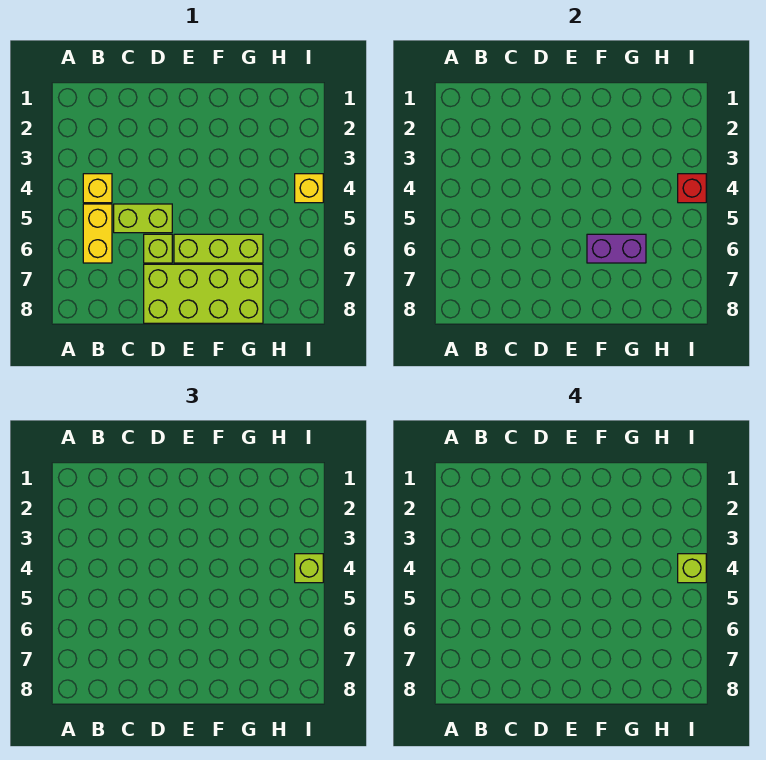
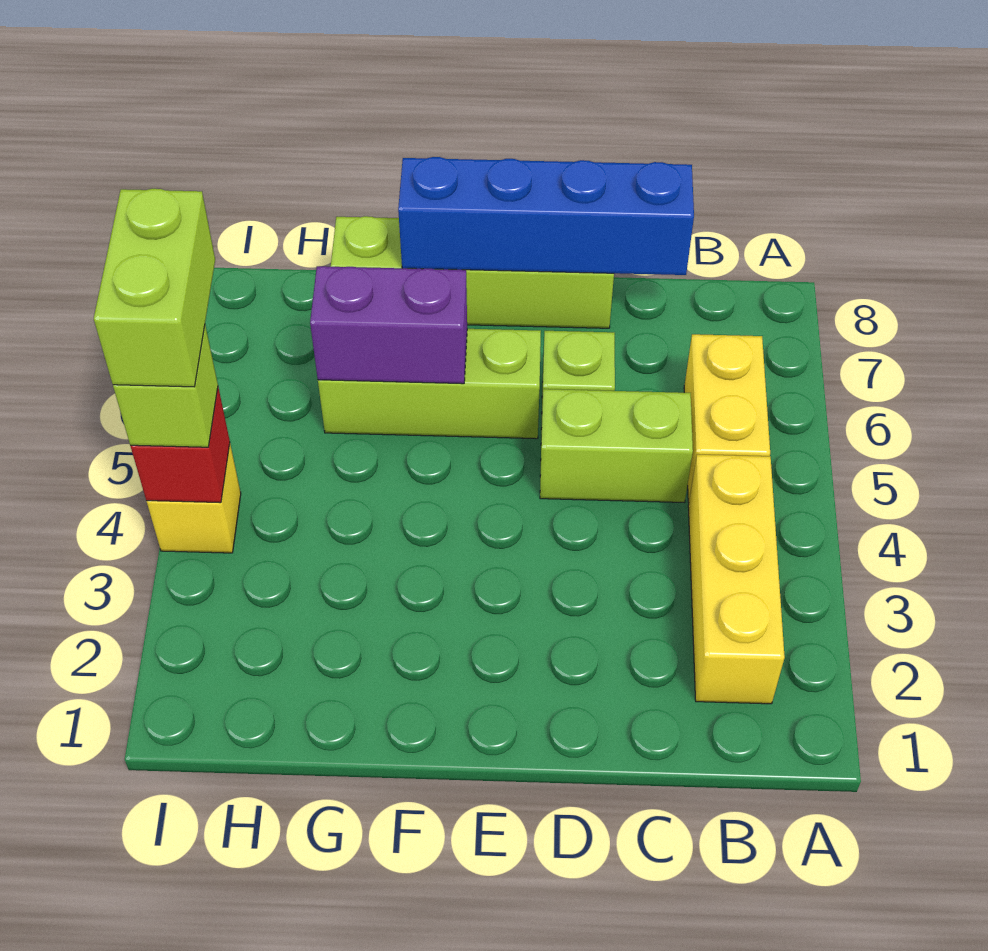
yellow 1x1 brick [83,174,112,203] -> yellow 1x3 brick [688,454,785,704]
none -> blue 1x4 brick [398,157,694,275]
lime 2x4 brick [144,264,263,323] -> lime 1x4 brick [331,216,614,328]
lime 1x1 brick [678,554,706,583] -> lime 1x2 brick [94,189,215,387]

